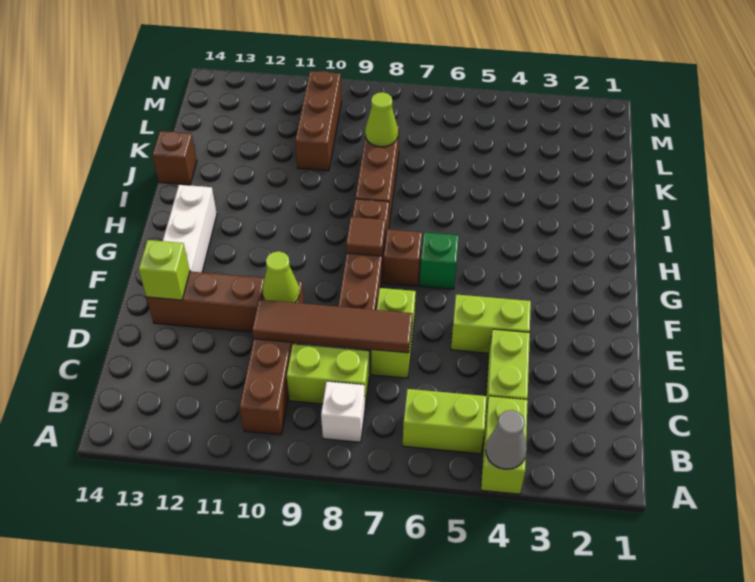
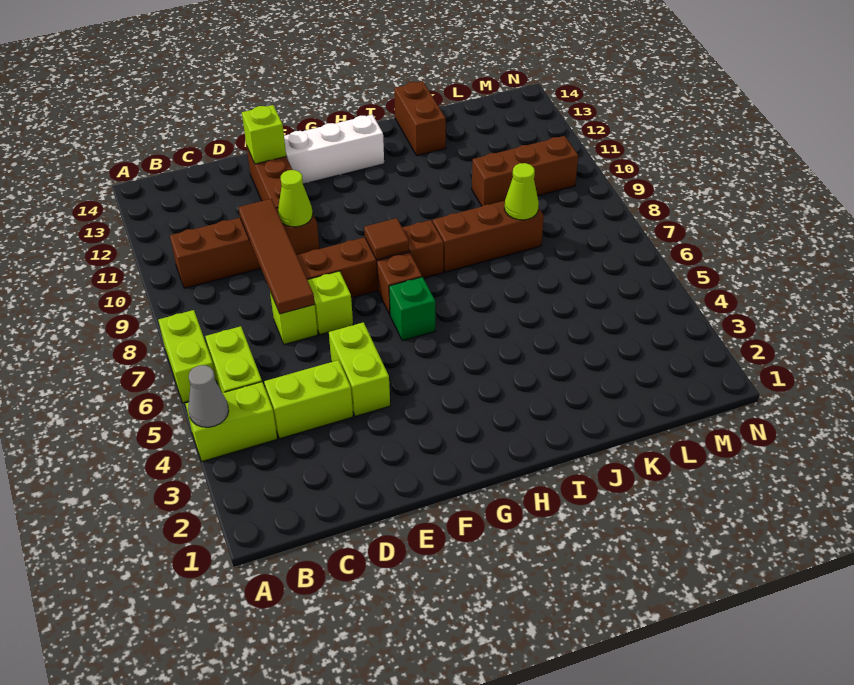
white 1x1 brick [321,381,365,442] -> none
lime 1x2 brick [287,344,369,406] -> lime 1x2 brick moved to [158,310,216,403]
brown 1x1 brick [152,131,197,185] -> brown 1x2 brick [394,81,446,156]

